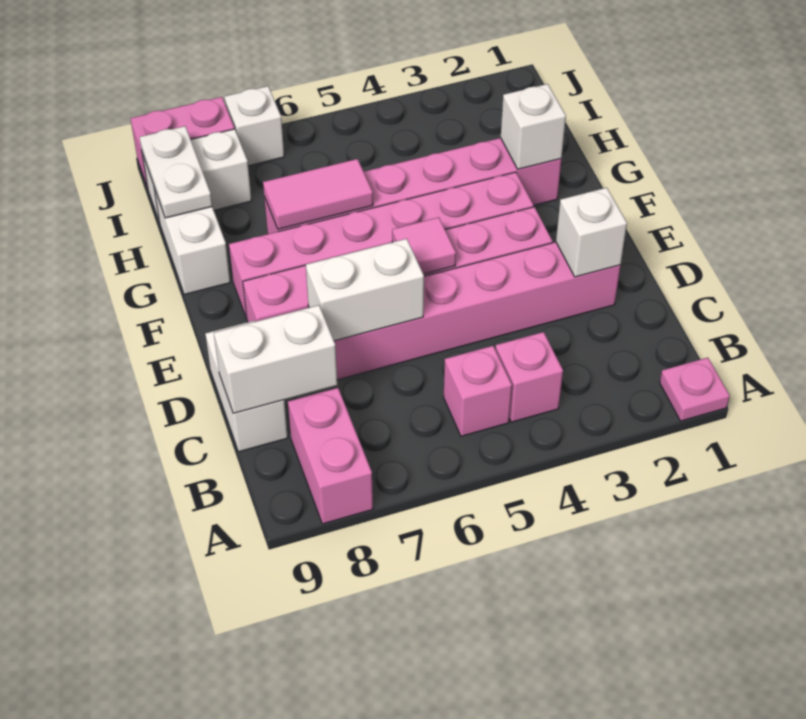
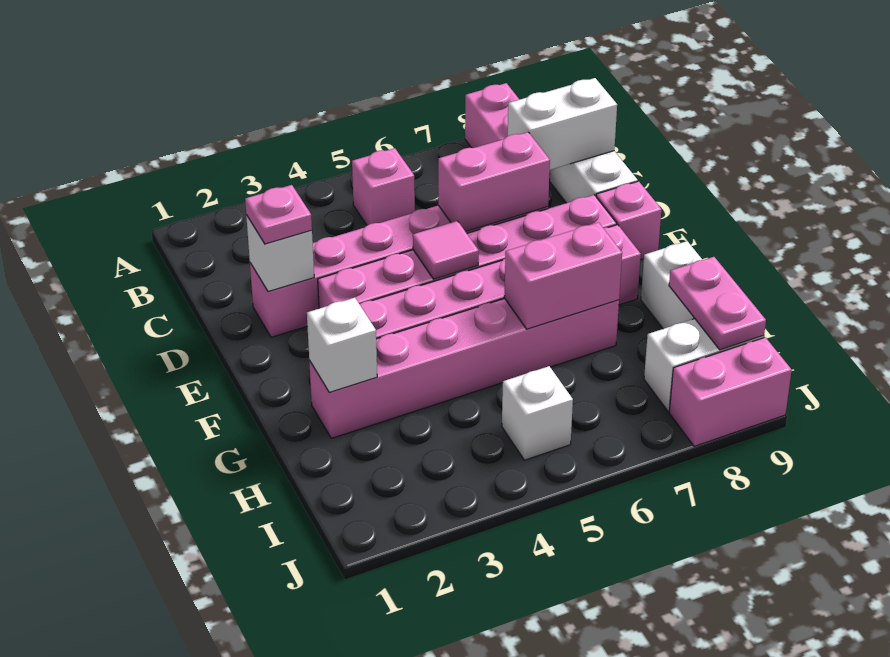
pink 1x1 plate [660,358,730,421] -> pink 1x1 plate moved to [245,185,312,244]
pink 1x1 brick [495,332,563,422] -> pink 1x1 brick moved to [596,181,662,260]
white 1x2 brick [306,239,424,341] -> pink 1x2 brick [438,132,550,232]
pink 1x2 tile [263,159,373,229] -> pink 1x2 brick [504,223,622,329]
white 1x2 plate [139,126,212,218] -> pink 1x2 plate [669,257,766,350]
white 1x1 brick [224,86,284,166] -> white 1x1 brick moved to [502,366,573,460]

